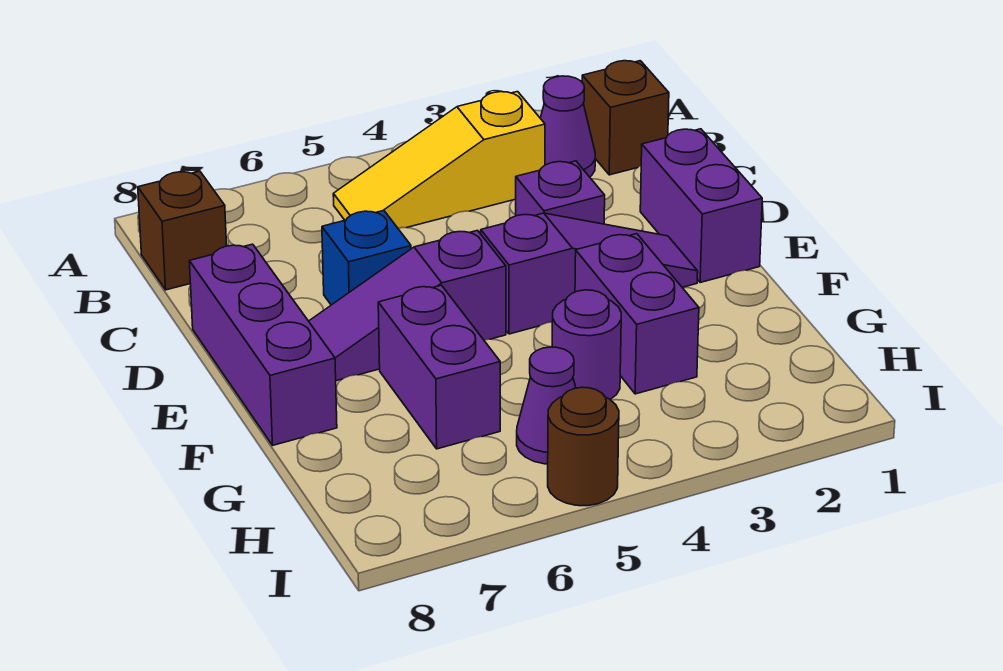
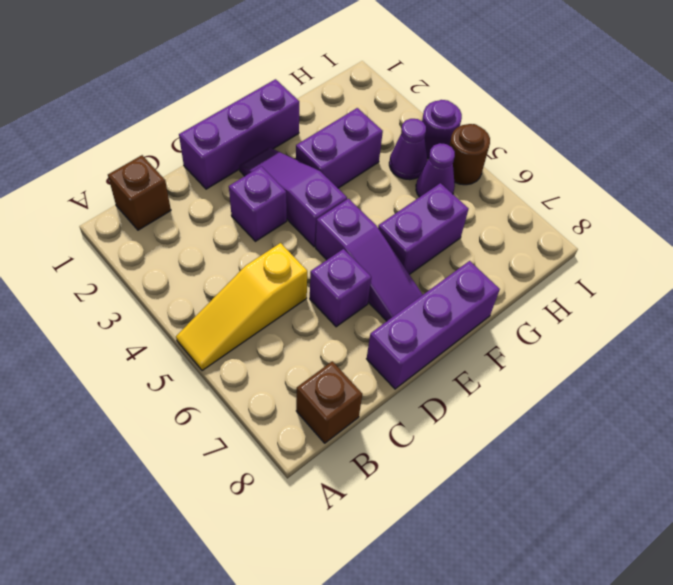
purple 1x1 cone [540,76,595,177] -> purple 1x1 cone moved to [389,119,427,180]
yellow 1x3 slope [333,92,545,228] -> yellow 1x3 slope turned to [176,243,307,371]
purple 1x2 brick [640,129,762,282] -> purple 1x3 brick [179,79,299,189]
blue 1x1 brick [322,210,411,305] -> purple 1x1 brick [310,249,371,327]
purple 1x1 round brick [552,290,621,399] -> purple 1x1 round brick moved to [422,100,462,158]

